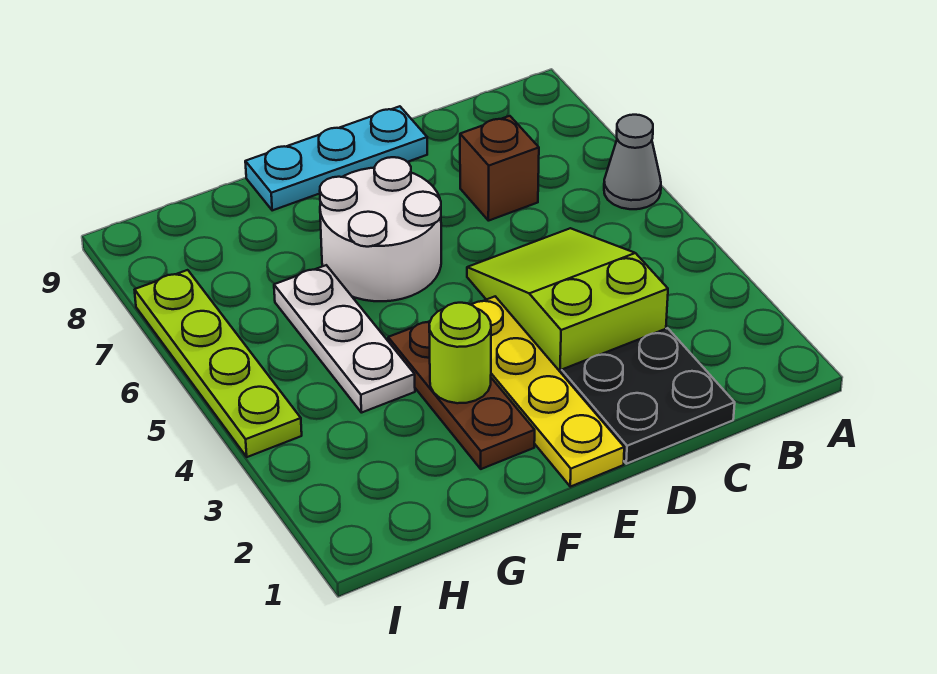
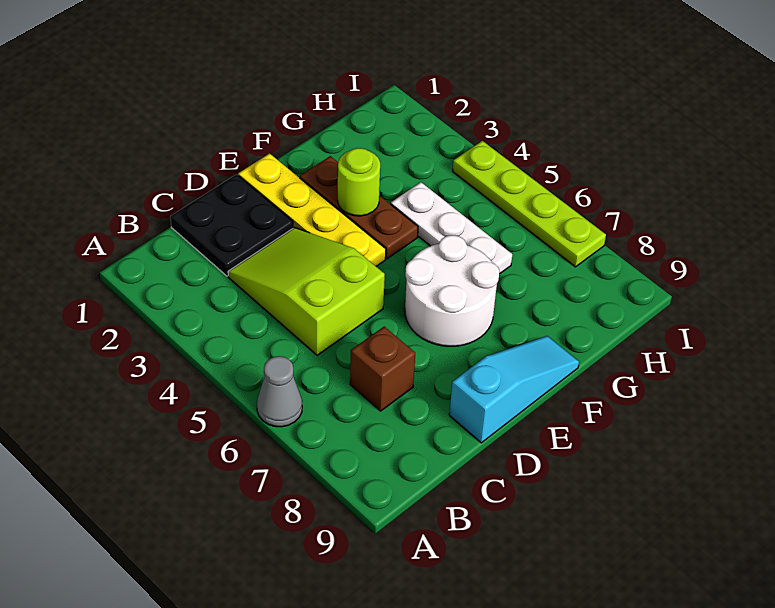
lime 2x3 slope [467,228,668,373] -> lime 2x3 slope turned to [228,228,385,355]
cyan 1x3 plate [245,106,427,210] -> cyan 1x3 slope [449,336,579,443]

